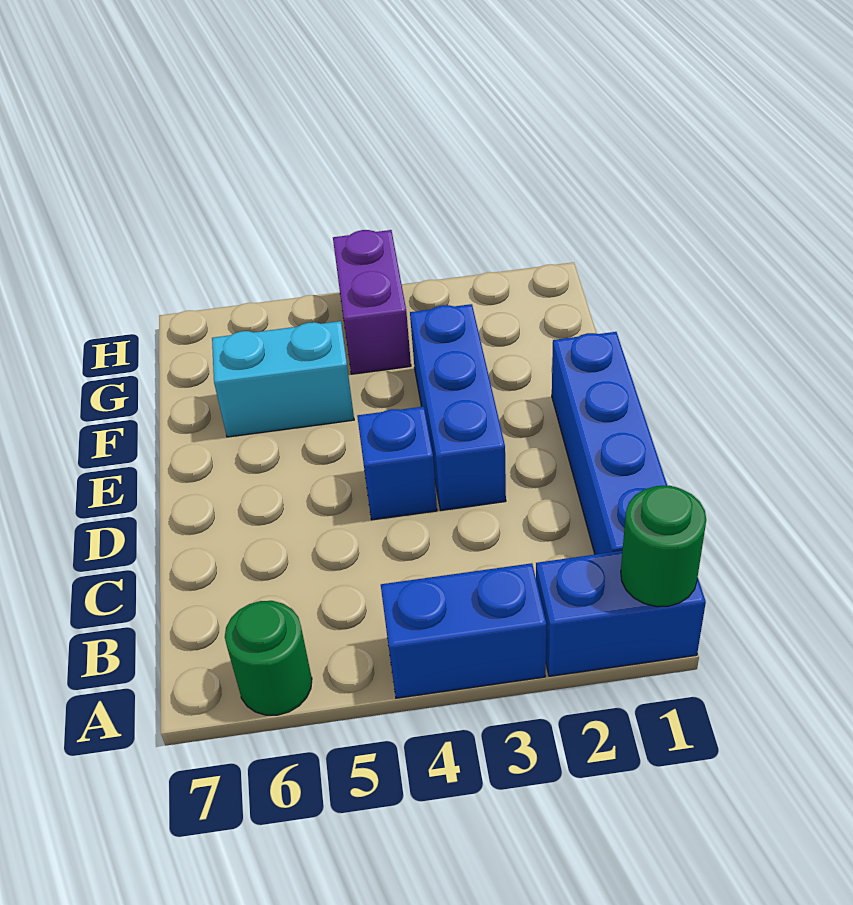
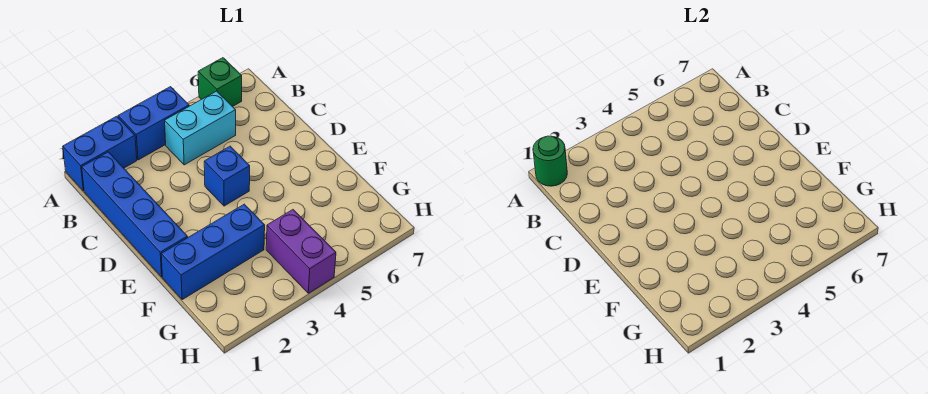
green 1x1 round brick [225,601,312,715] -> green 1x1 brick [198,58,242,107]
blue 1x3 brick [410,304,506,510] -> blue 1x3 brick turned to [161,204,265,299]
cyan 1x2 brick [212,321,354,437] -> cyan 1x2 brick moved to [165,91,236,165]

